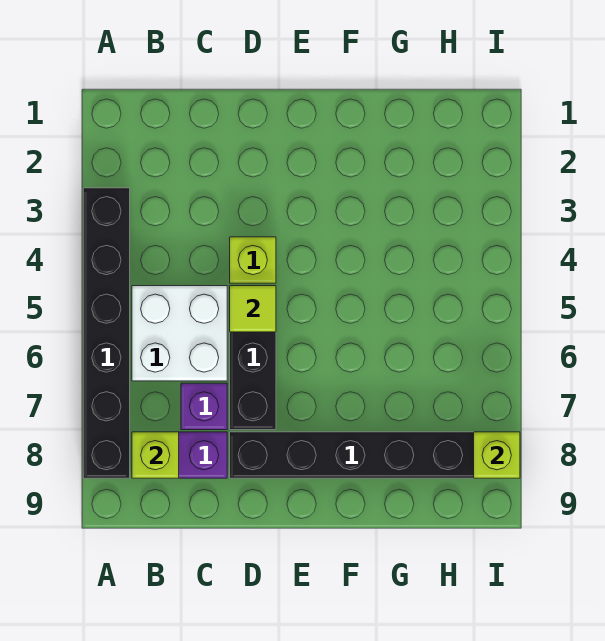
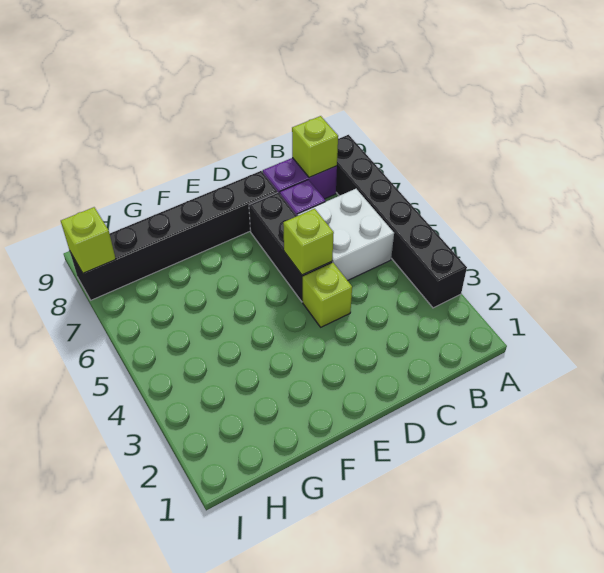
lime 1x1 tile [230,286,276,332] -> lime 1x1 brick [283,209,334,275]

